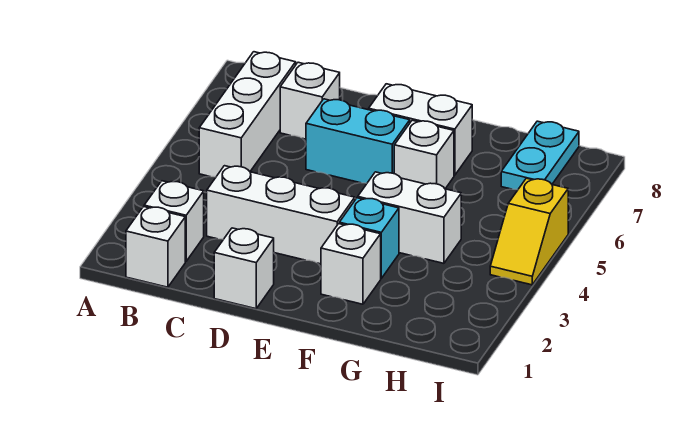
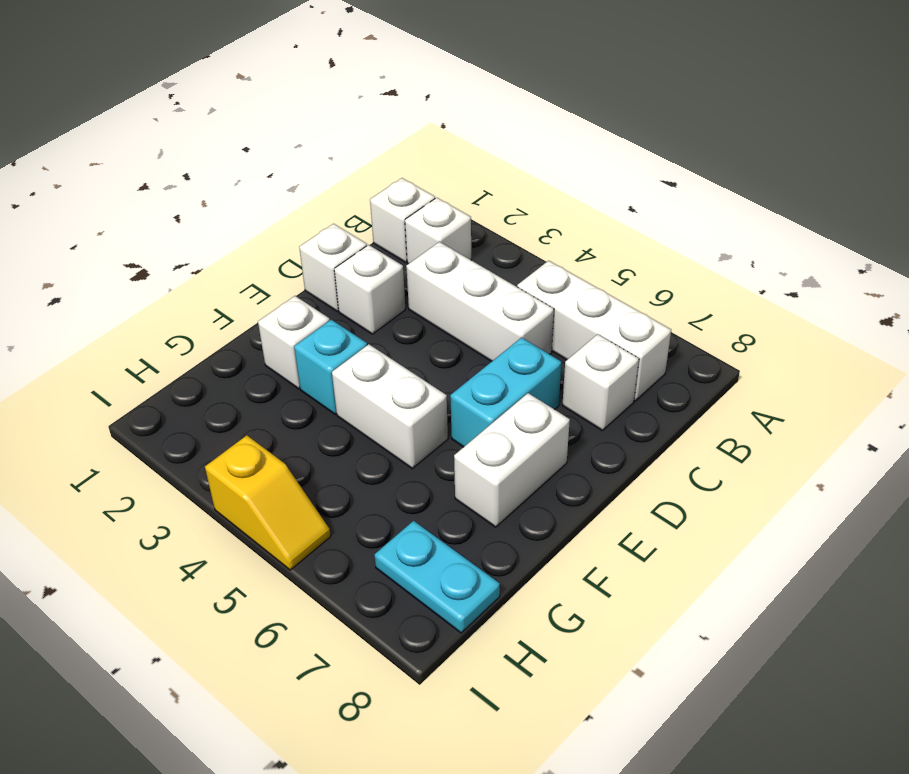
white 1x3 brick [207,166,355,264] -> white 1x3 brick turned to [406,242,554,361]
white 1x2 brick [358,172,461,263] -> white 1x2 brick turned to [332,344,448,468]
white 1x1 brick [394,120,454,189] -> white 1x1 brick moved to [334,245,405,334]
yellow 1x2 slope [490,178,568,285] -> yellow 1x2 slope turned to [205,435,331,570]

